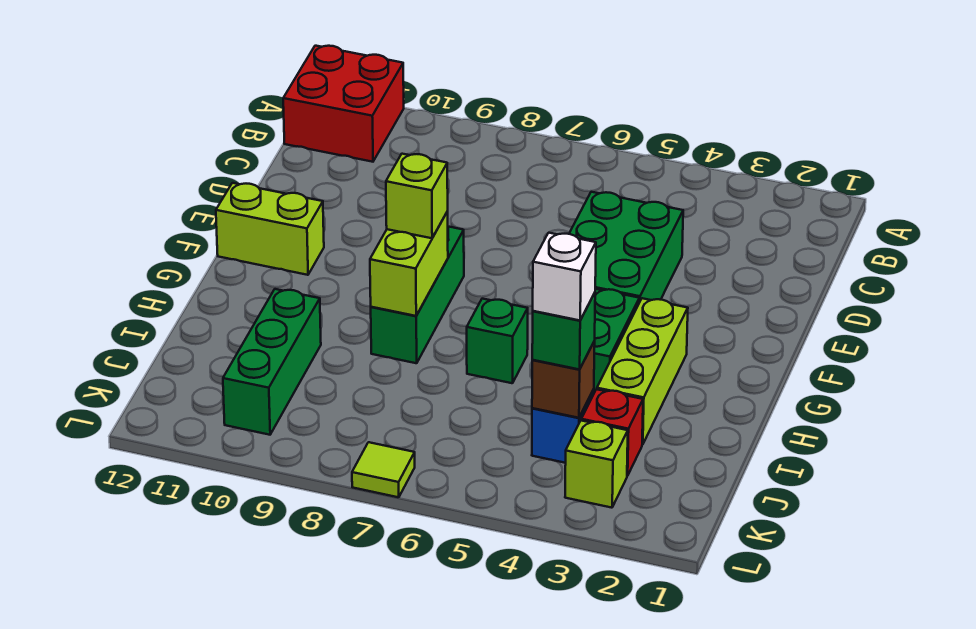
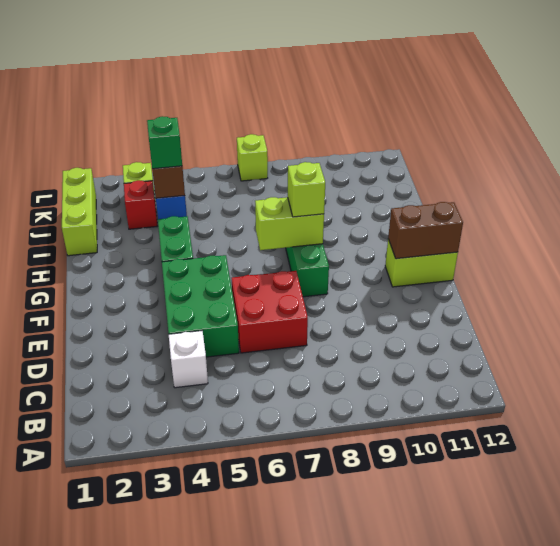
red 2x2 brick [283,46,404,162] -> red 2x2 brick moved to [232,271,308,353]
none -> brown 1x2 brick [388,202,463,259]
lime 1x3 brick [597,298,688,445] -> lime 1x3 brick moved to [62,168,97,256]
lime 1x2 brick [370,211,448,316] -> lime 1x2 brick turned to [255,197,324,250]
green 1x1 brick [467,299,528,383] -> none
green 1x3 brick [223,289,321,435] -> none
white 1x1 brick [533,233,596,320] -> white 1x1 brick moved to [169,331,208,388]
lime 1x1 tile [352,442,415,497] -> lime 1x1 brick [237,134,268,181]

